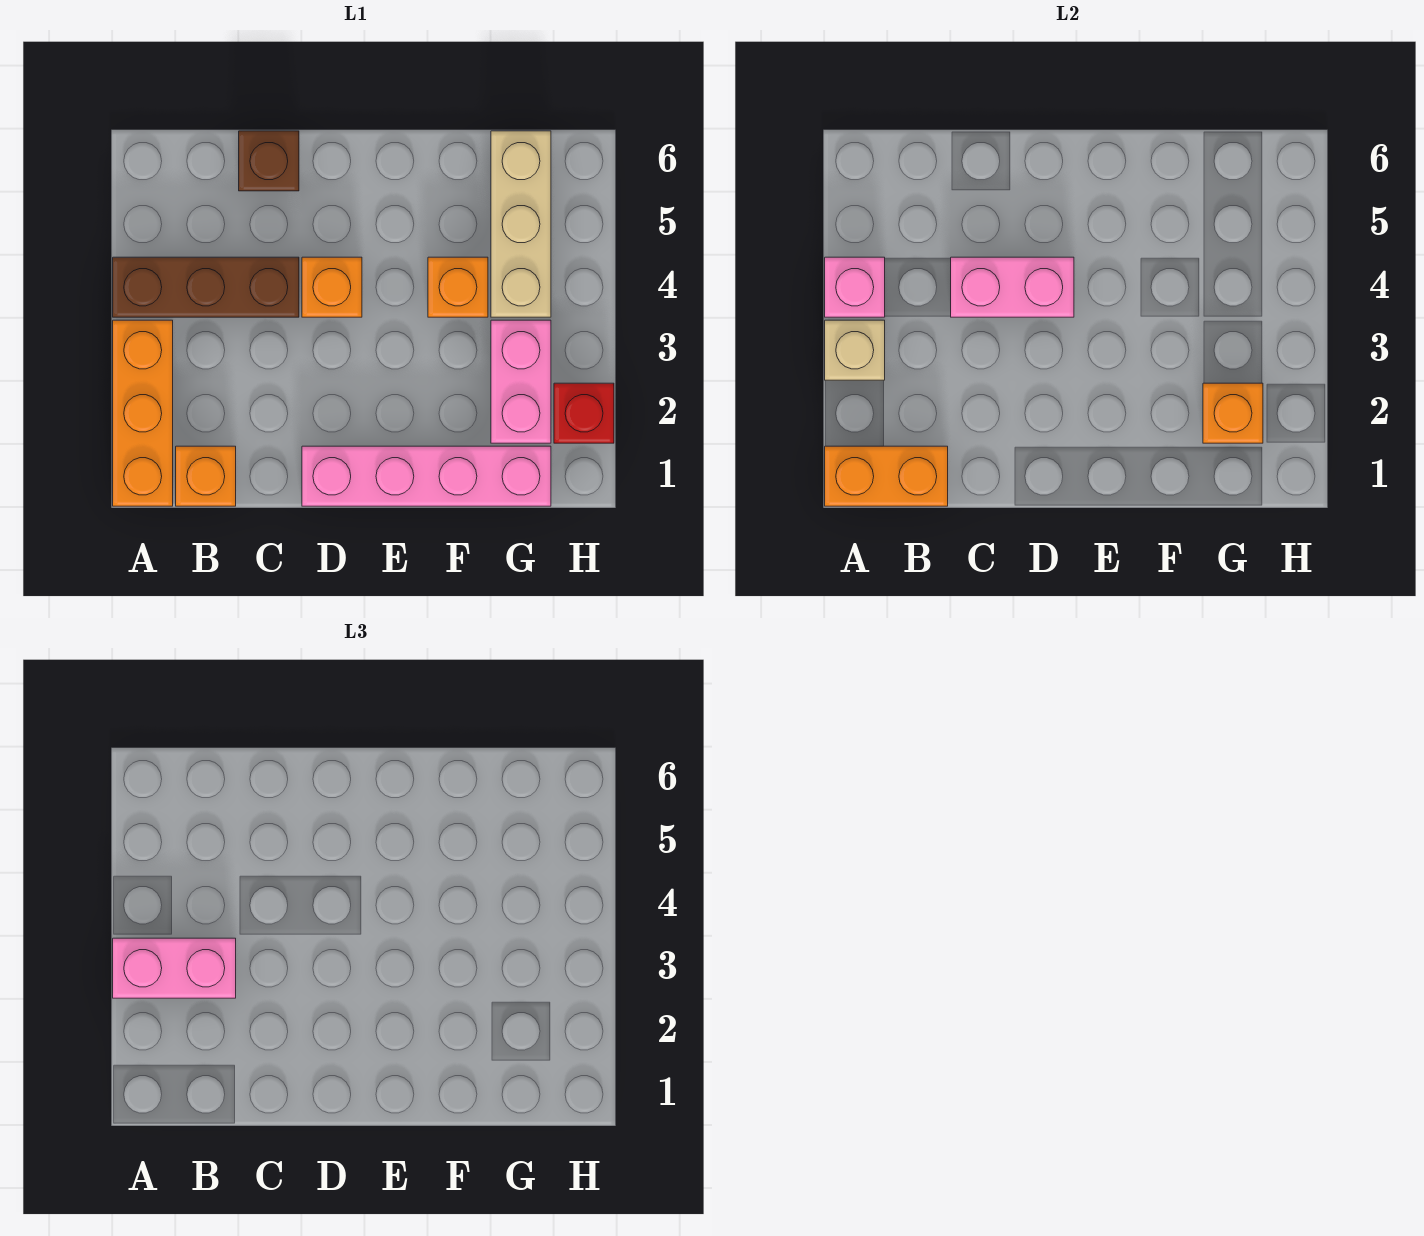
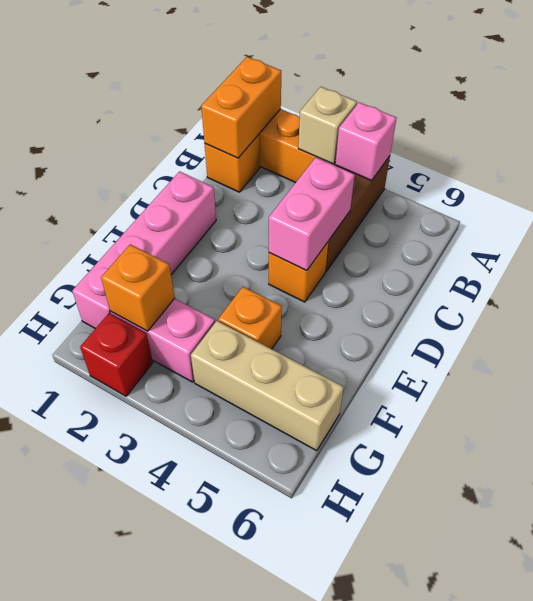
pink 1x2 brick [113,938,236,998] -> none
brown 1x1 brick [239,131,299,191] -> none

